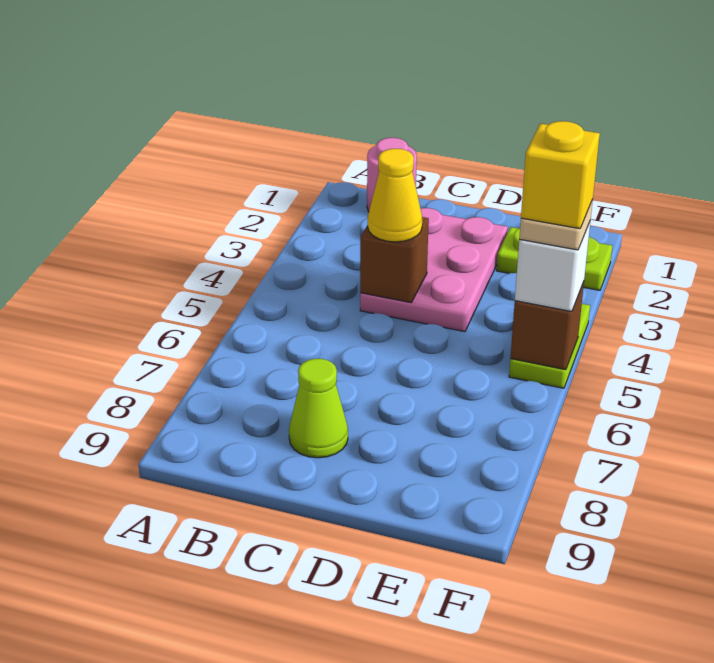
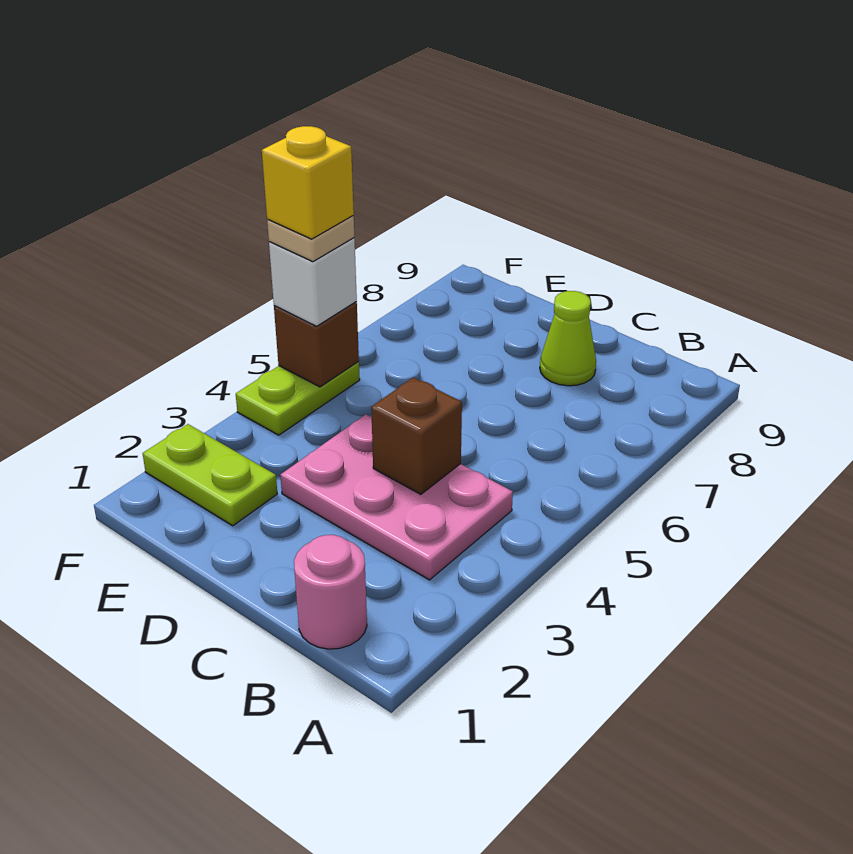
pink 2x3 plate [360,208,508,332] -> pink 2x3 plate turned to [280,414,513,580]
yellow 1x1 cone [368,149,422,242] -> none

